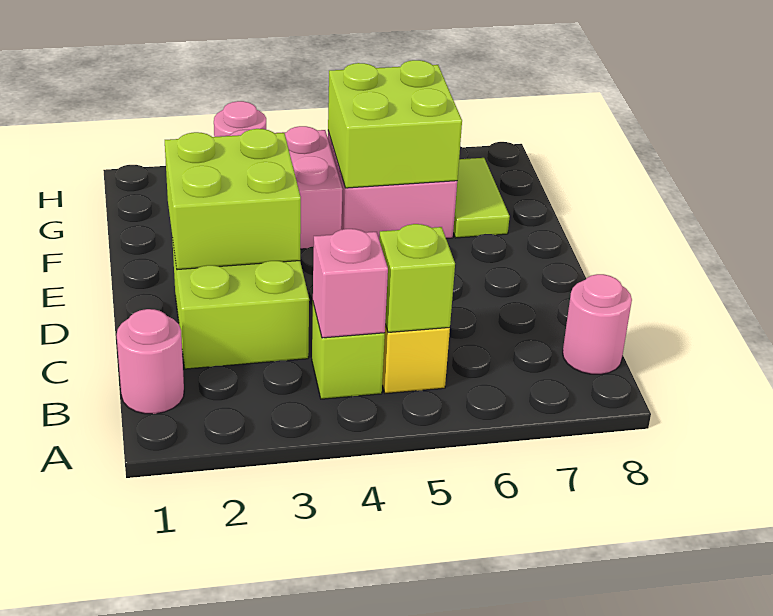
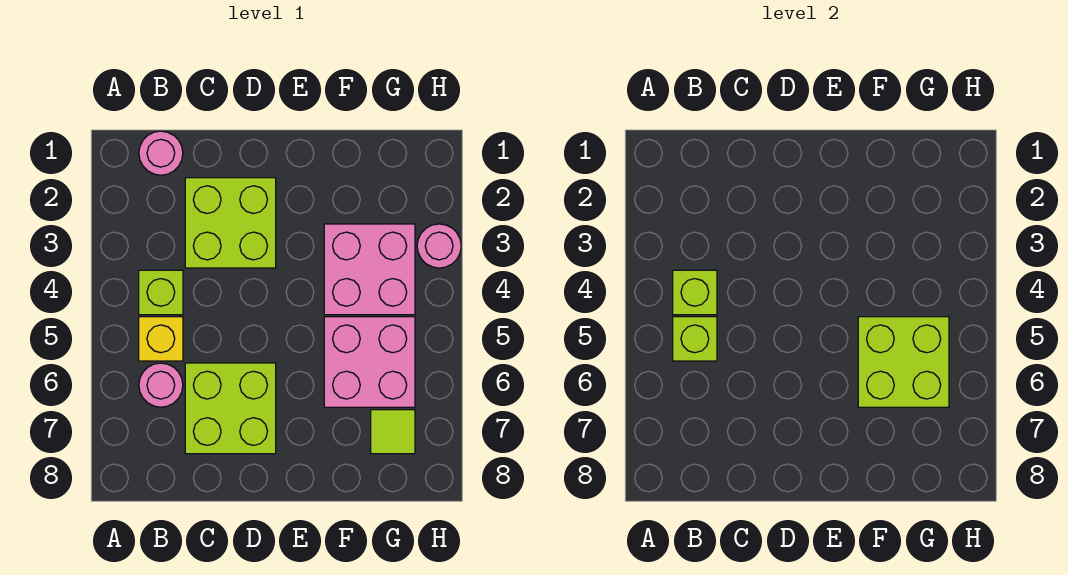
pink 1x1 brick [313,229,388,338] -> lime 1x1 brick [673,270,717,315]
pink 1x1 round brick [563,274,632,374] -> pink 1x1 round brick moved to [139,363,183,407]
lime 2x2 brick [165,129,301,270] -> lime 2x2 brick moved to [185,363,276,454]
lime 1x2 tile [453,158,510,238] -> lime 1x1 tile [371,410,415,454]

